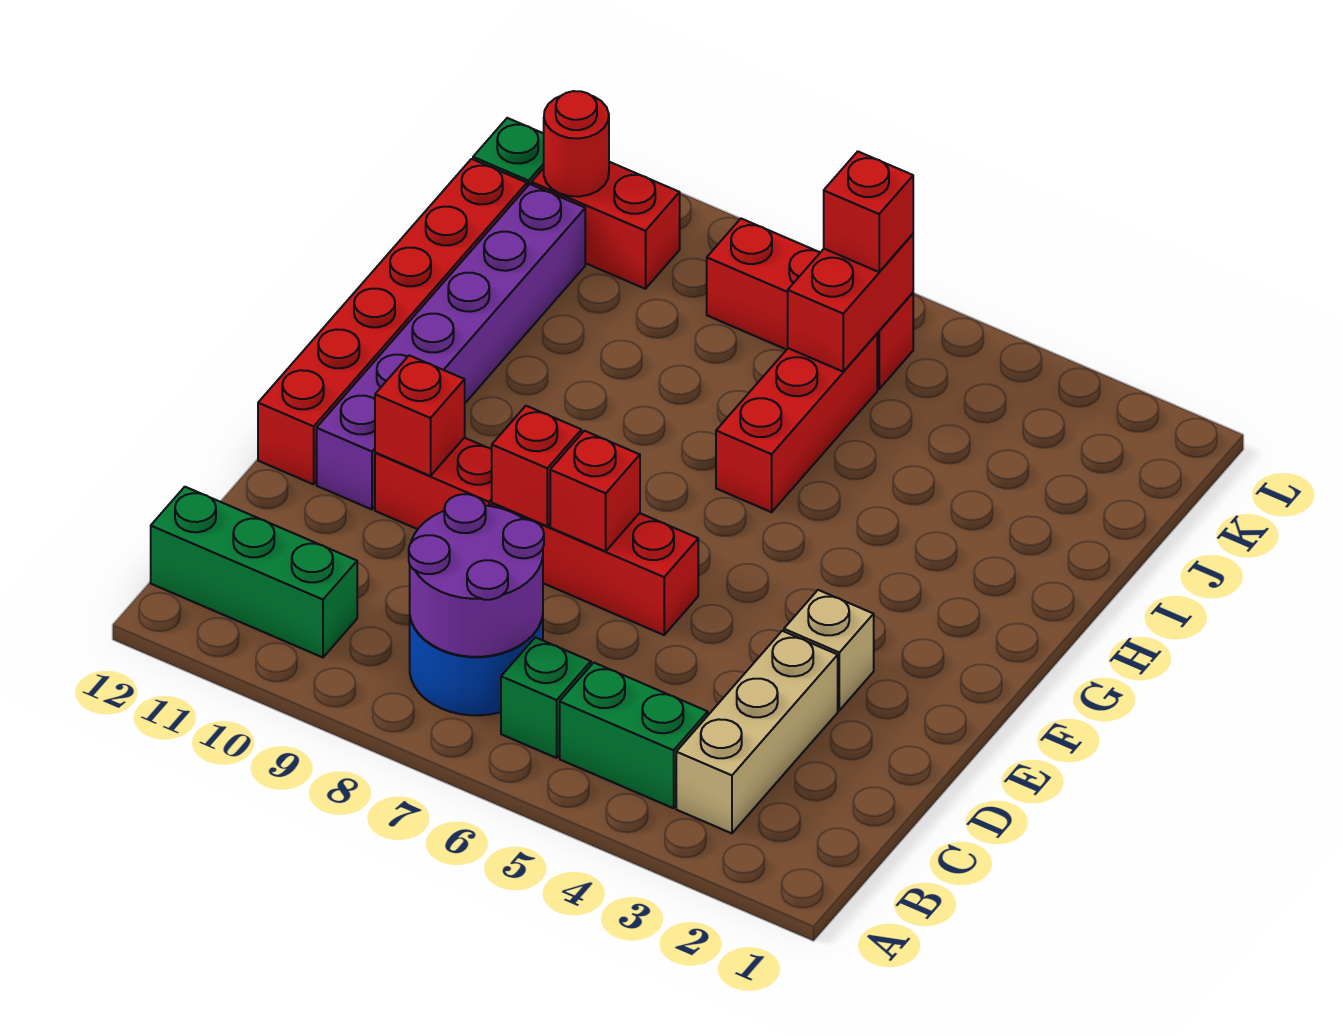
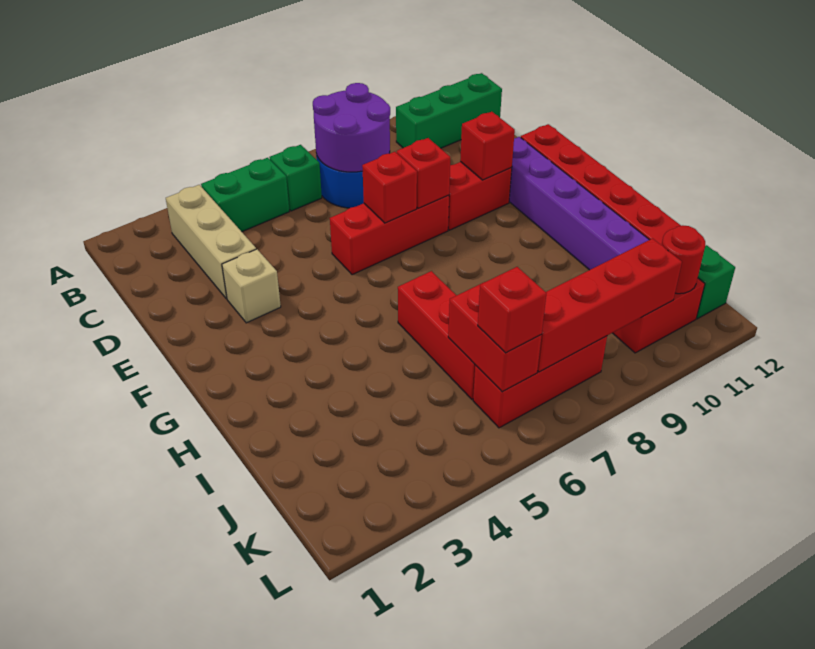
none -> red 1x4 brick [537,239,682,372]

